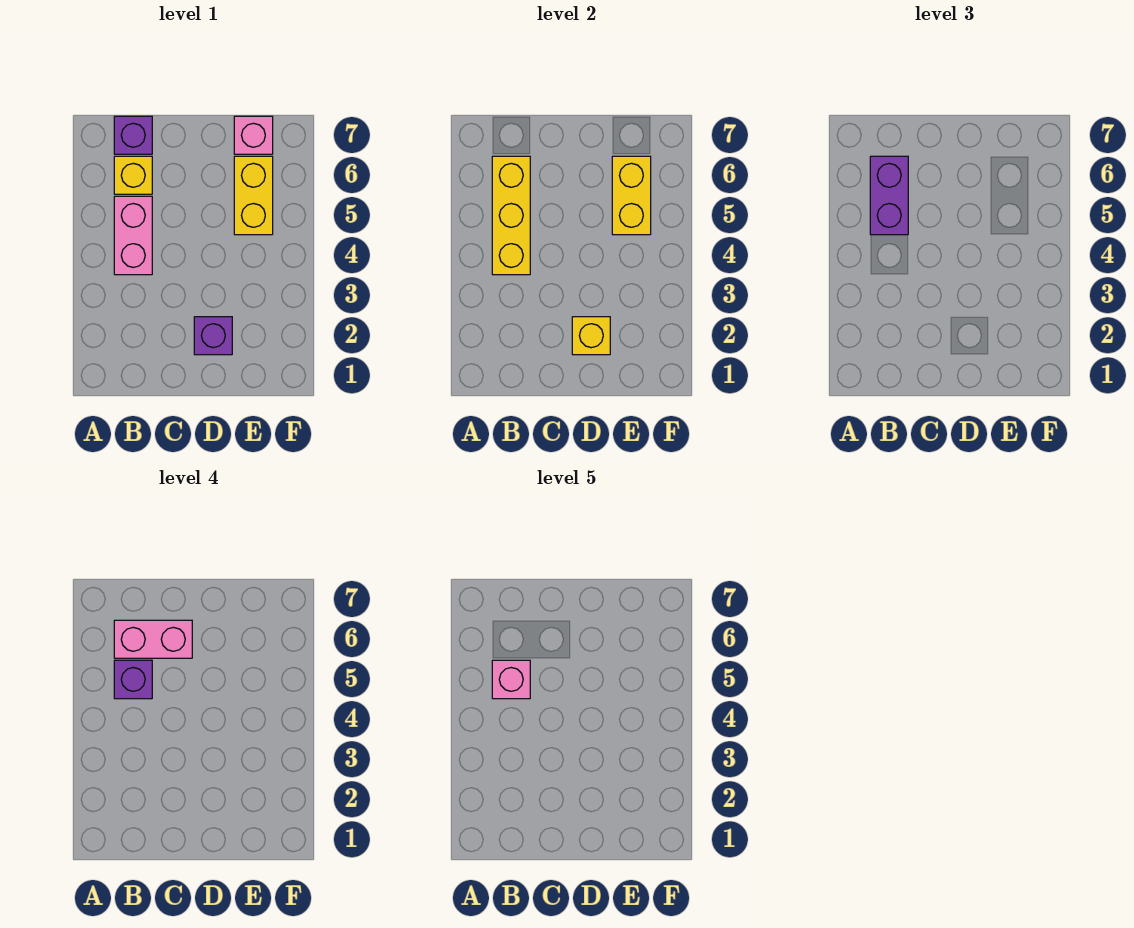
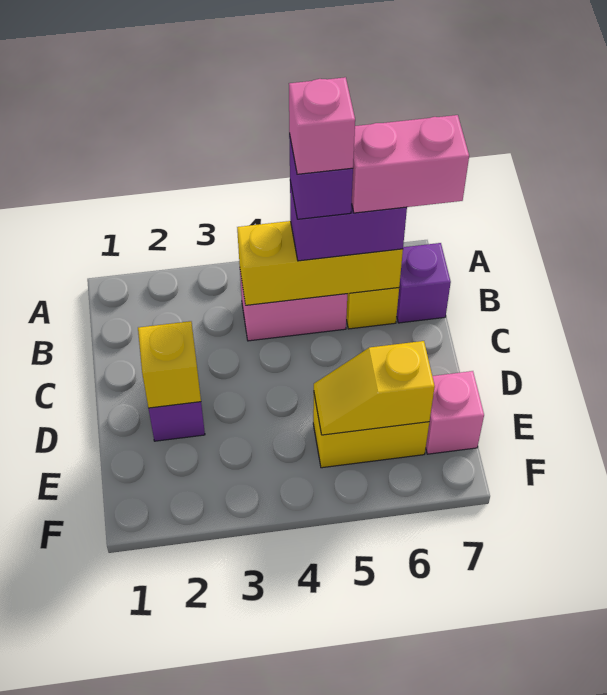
pink 1x2 brick [114,620,192,658] -> pink 1x2 brick turned to [352,115,469,213]
yellow 1x2 brick [612,156,651,235] -> yellow 1x2 slope [314,341,435,435]

